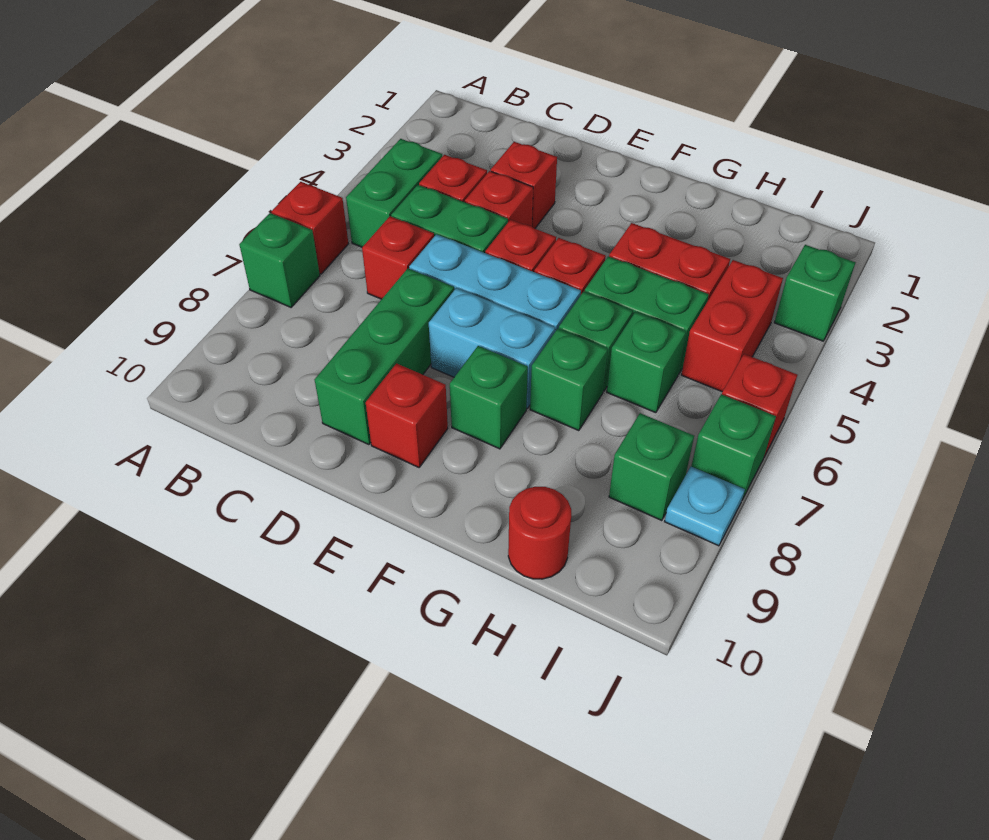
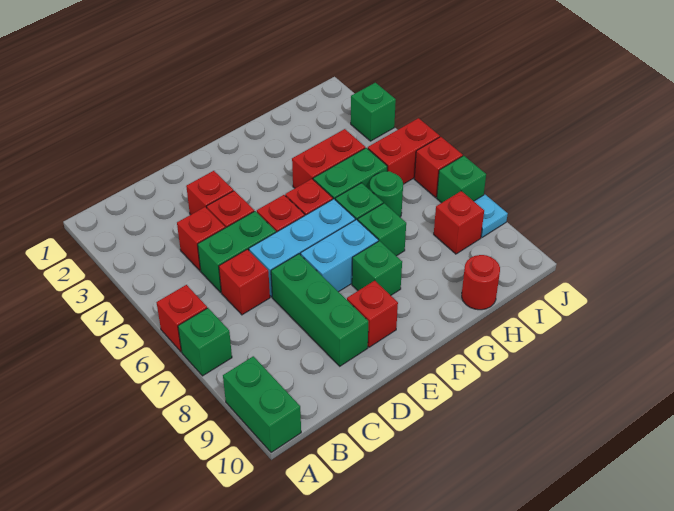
green 1x2 brick [346,139,442,247] -> green 1x2 brick moved to [223,356,301,453]
green 1x1 brick [607,312,686,413] -> green 1x1 round brick [370,171,403,217]
red 1x2 brick [682,260,783,392] -> red 1x2 brick turned to [368,118,440,184]
green 1x1 brick [609,413,694,521] -> red 1x1 brick [434,191,484,254]

